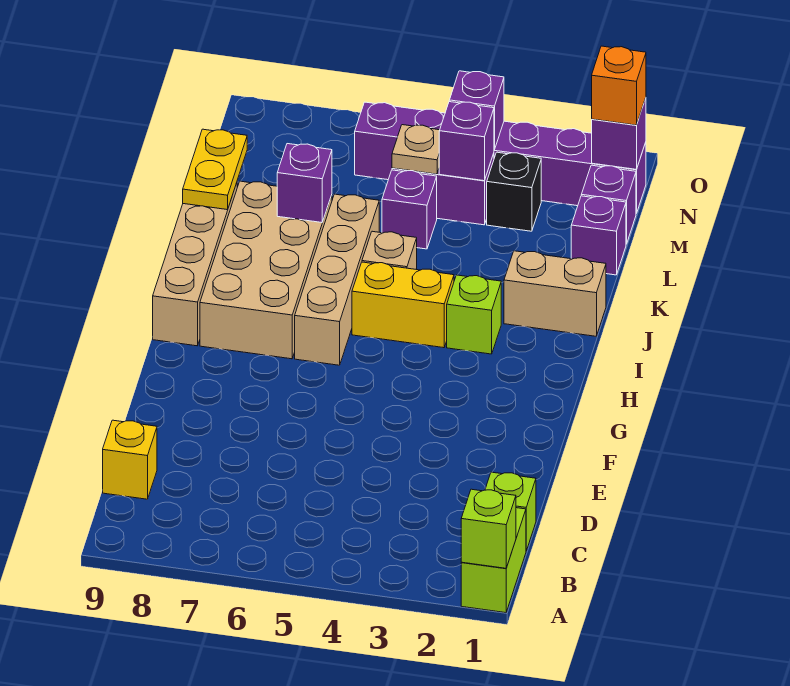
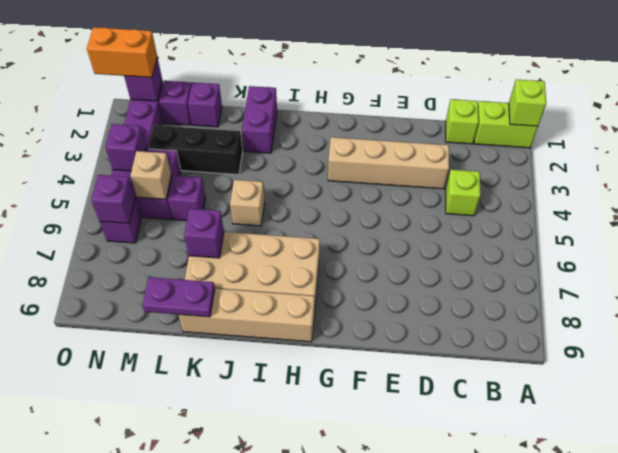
yellow 1x1 brick [103,420,157,499] -> none
tan 1x4 brick [295,194,379,365] -> tan 1x4 brick moved to [328,137,449,189]
lime 1x1 brick [447,275,501,354] -> lime 1x1 brick moved to [446,170,480,216]
yellow 1x2 brick [352,262,454,348] -> none
tan 1x2 brick [504,251,606,336] -> purple 1x2 brick [242,86,277,153]
yellow 1x2 plate [183,129,247,210] -> purple 1x2 plate [142,277,215,317]
black 1x1 brick [487,152,541,231] -> black 1x3 brick [149,125,243,175]
purple 1x1 brick [439,102,494,181] -> purple 1x1 brick moved to [92,175,135,223]
tan 1x1 plate [392,125,440,174] -> tan 1x1 brick [130,151,171,199]
orange 1x1 brick [592,46,646,125] -> orange 1x2 brick [87,27,157,78]

